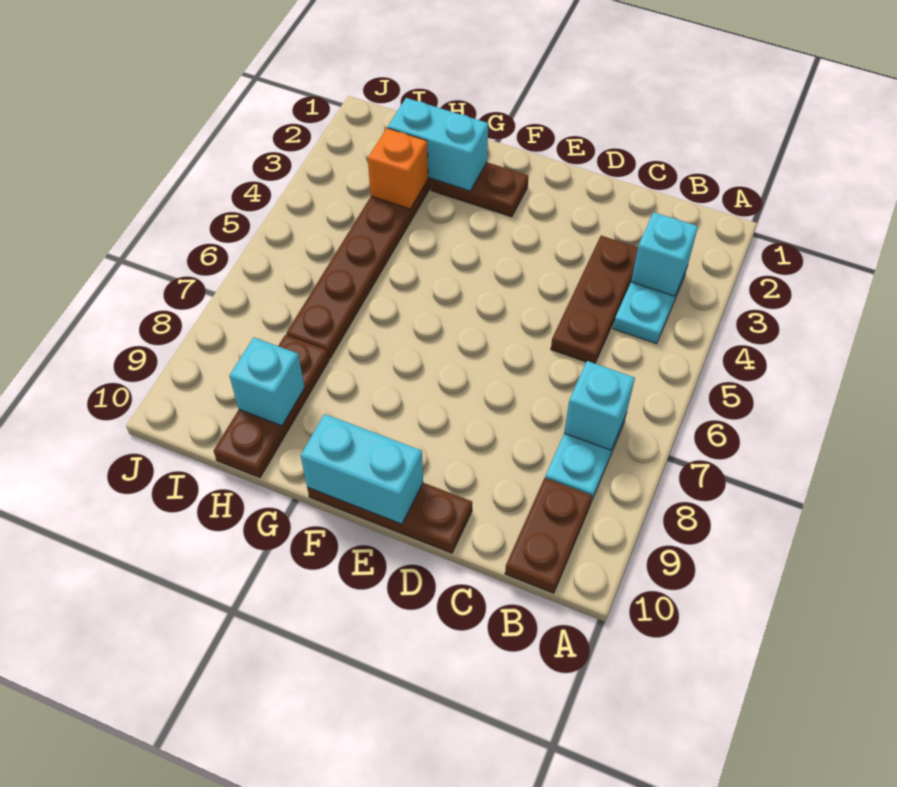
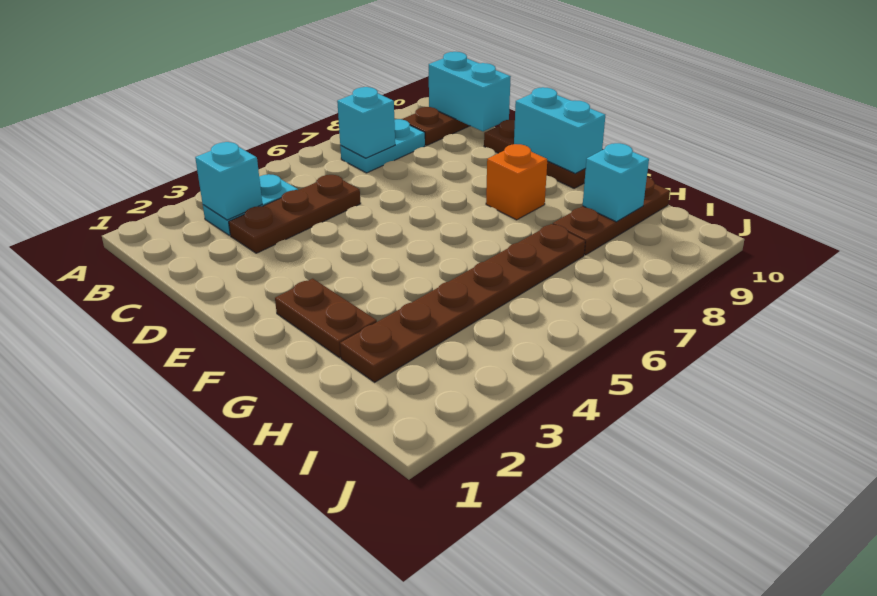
cyan 1x2 brick [388,98,488,191] -> cyan 1x2 brick moved to [429,52,511,131]
orange 1x1 brick [368,128,428,209] -> orange 1x1 brick moved to [486,144,547,220]

